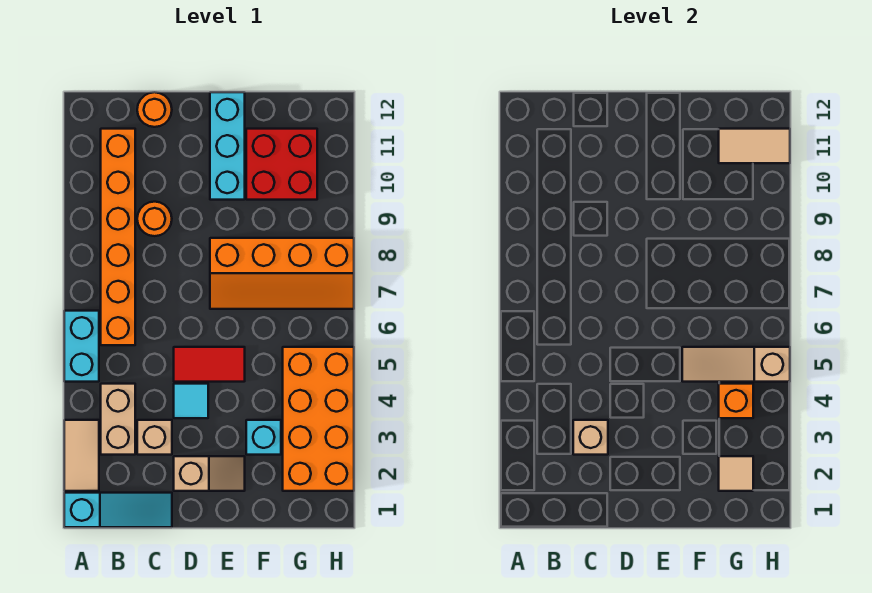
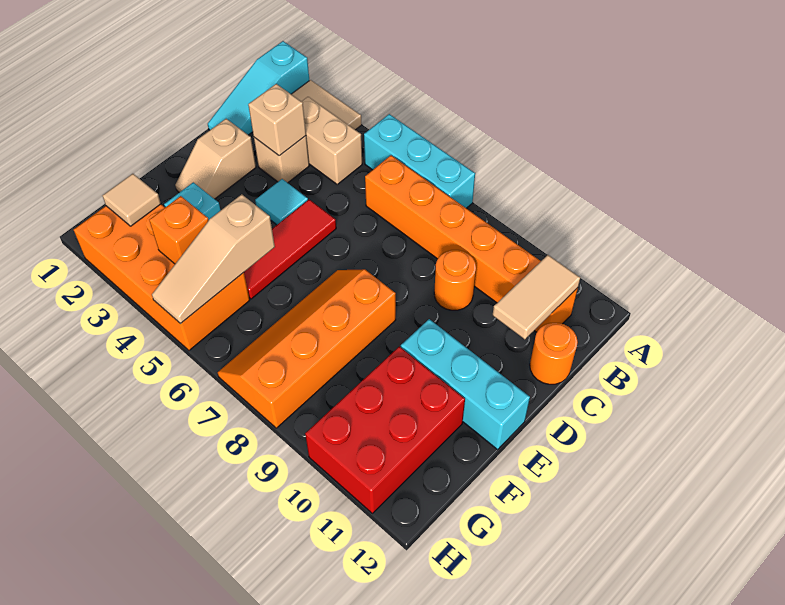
cyan 1x2 brick [64,311,99,382] -> cyan 1x3 brick [364,114,475,208]
red 1x2 tile [174,347,245,382] -> red 1x3 tile [244,200,336,299]
tan 1x3 slope [682,347,790,382] -> tan 1x3 slope turned to [152,194,275,324]
red 2x2 brick [246,129,317,200] -> red 2x3 brick [305,347,465,513]
tan 1x2 tile [719,129,790,163] -> tan 1x2 tile moved to [493,255,580,339]

